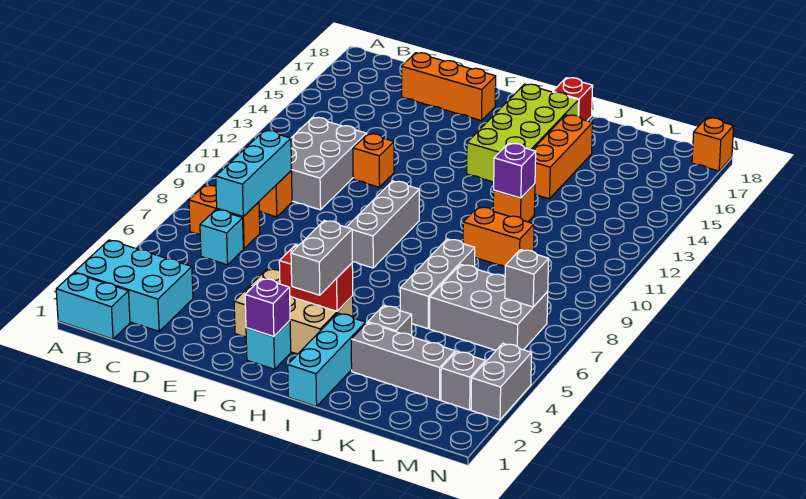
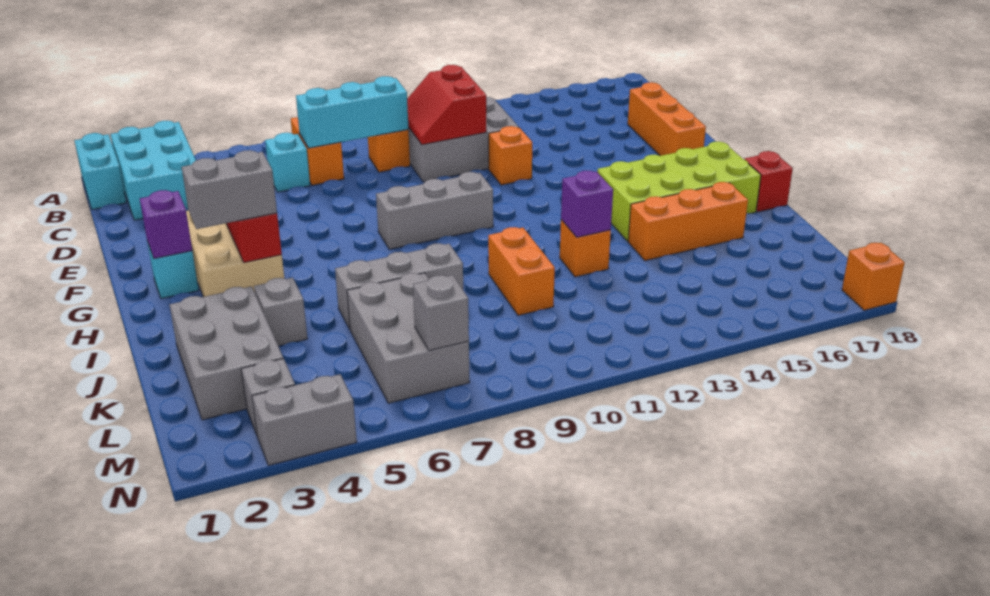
none -> red 2x2 slope [407,65,486,145]
cyan 1x3 brick [288,313,366,407] -> none
grey 1x3 brick [351,323,455,400] -> grey 2x3 brick [169,286,283,420]

